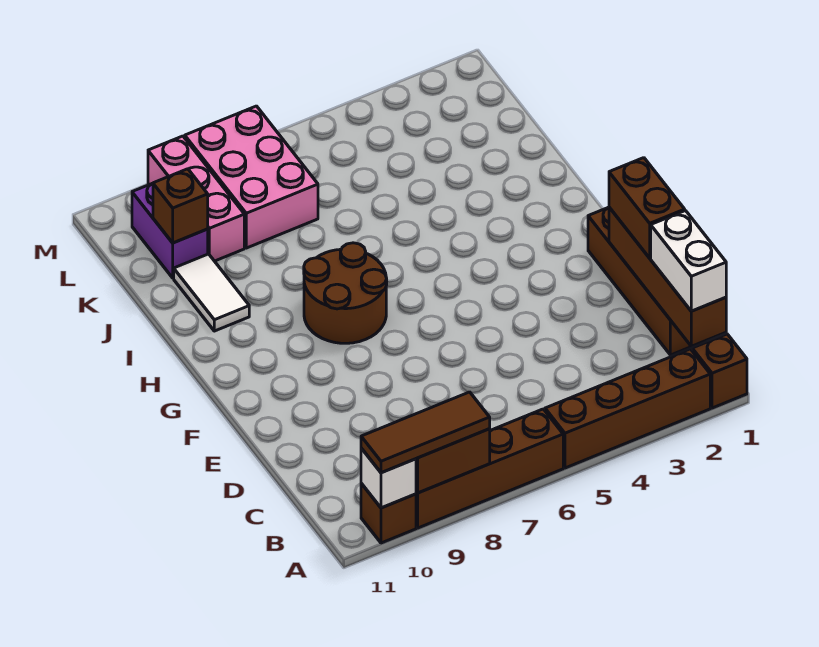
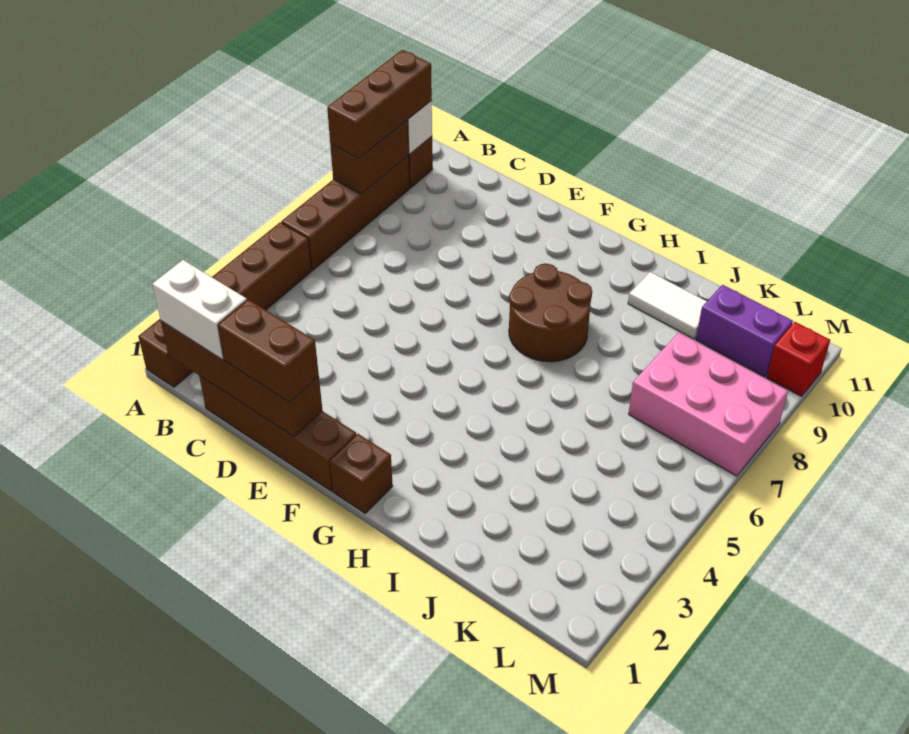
brown 1x3 tile [361,392,490,473] -> brown 1x3 brick [327,50,432,159]
pink 1x3 brick [148,136,244,261] -> none
brown 1x1 brick [153,169,208,243] -> brown 1x1 brick moved to [330,434,393,513]
none -> red 1x1 brick [767,322,830,396]

